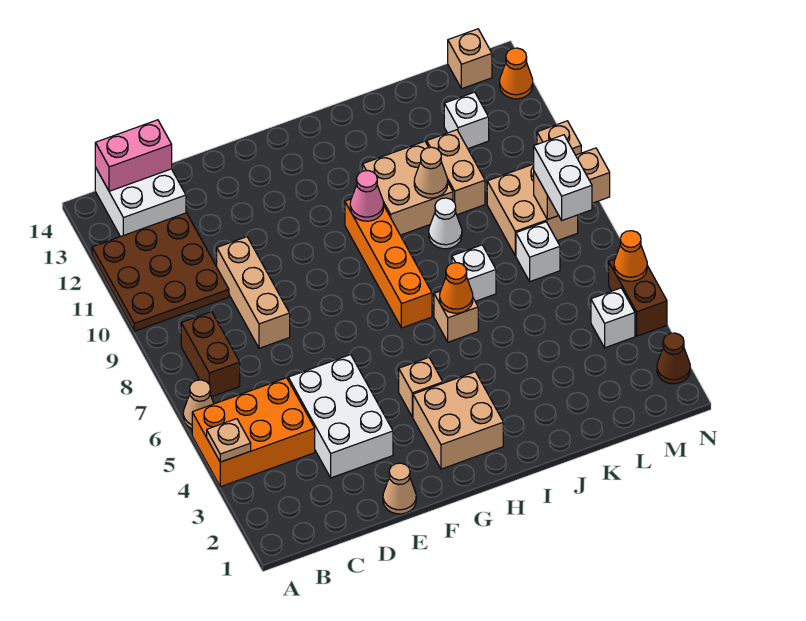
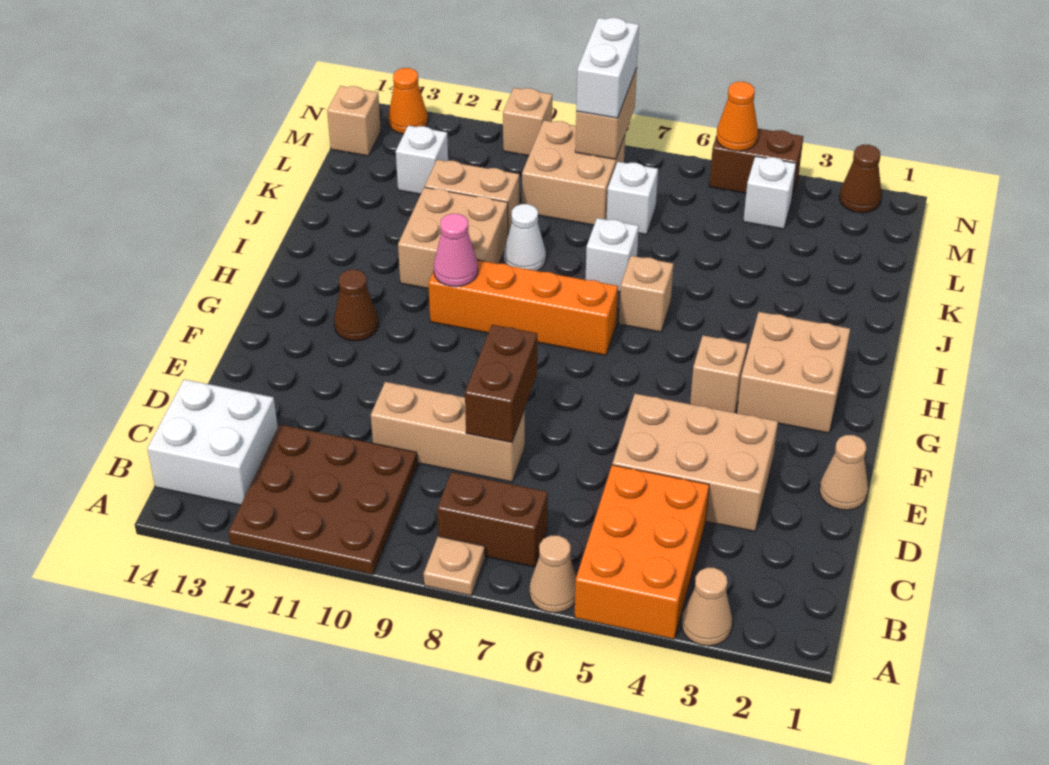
tan 1x1 plate [207,419,251,462] -> tan 1x1 plate moved to [424,536,485,596]
pink 1x2 brick [95,120,172,191] -> none
white 2x3 brick [288,355,393,478] -> tan 2x3 brick [612,394,778,531]
none -> brown 1x2 brick [465,325,537,443]
none -> brown 1x1 cone [334,270,378,341]
orange 1x1 cone [440,263,473,313] -> none
tan 1x1 cone [414,147,448,198] -> tan 1x1 cone moved to [682,568,732,646]
white 1x2 brick [534,135,592,220] -> white 1x2 brick turned to [576,18,639,118]

